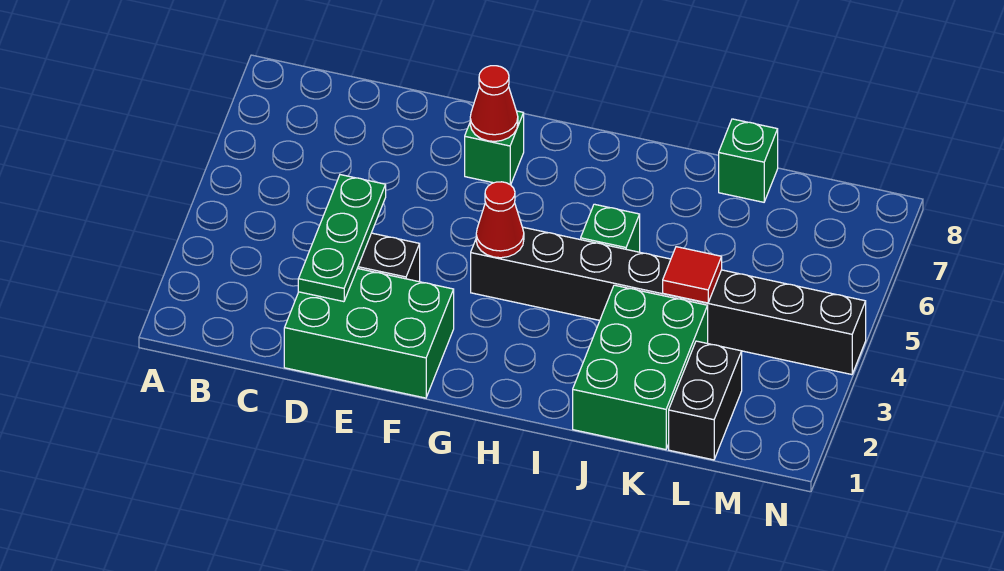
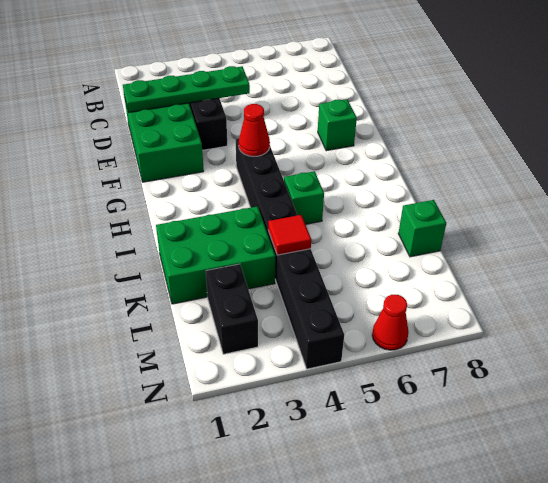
green 1x3 plate [298,175,386,302] -> green 1x4 plate [123,66,250,112]
red 1x1 cone [470,66,518,141] -> red 1x1 cone moved to [372,295,409,350]
black 1x2 brick [669,341,742,460] -> black 1x2 brick turned to [206,264,258,354]

